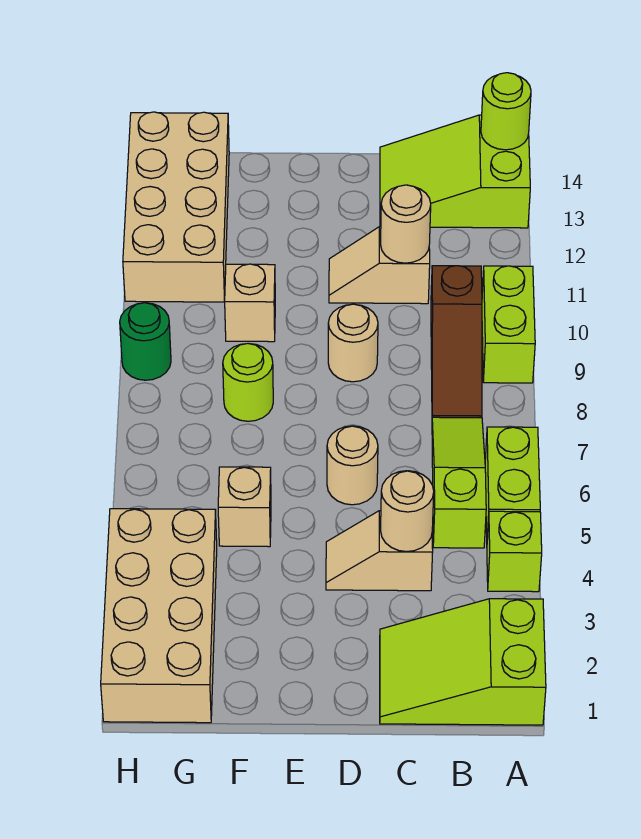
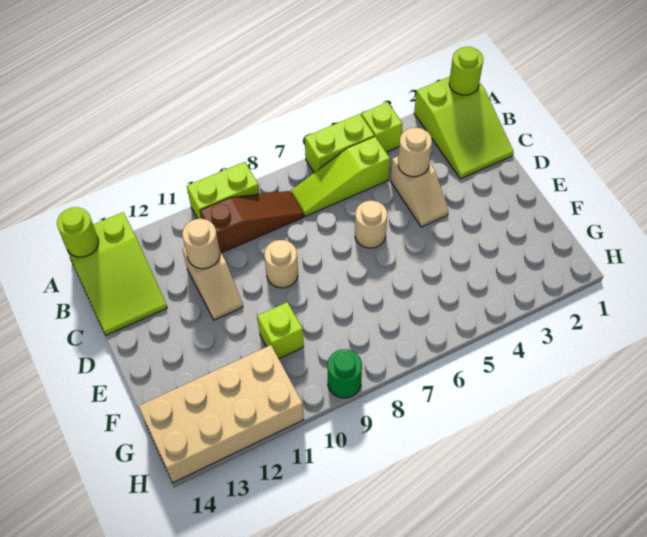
tan 1x1 brick [218,467,271,547] -> none
lime 1x1 round brick [223,344,273,421] -> lime 1x1 round brick moved to [449,47,483,95]
tan 1x1 brick [225,264,275,342] -> lime 1x1 brick [257,302,304,359]
tan 2x4 brick [101,509,217,723] -> none

